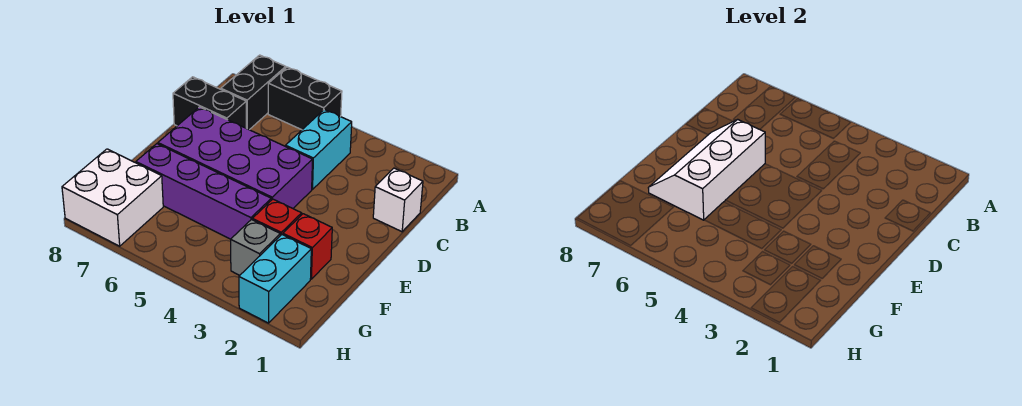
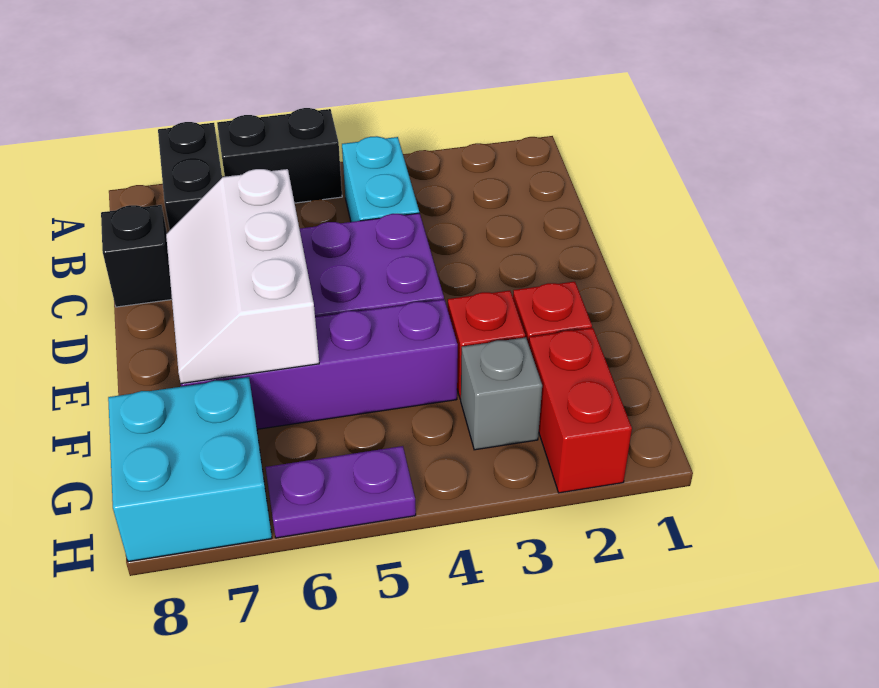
white 1x1 brick [373,168,423,232] -> none
black 1x2 brick [173,77,246,128] -> black 1x1 brick [101,205,172,307]
cyan 1x2 brick [239,235,311,323] -> red 1x2 brick [529,328,632,493]
white 2x2 brick [62,149,163,246] -> cyan 2x2 brick [108,377,272,561]
none -> purple 1x2 plate [266,446,416,538]

